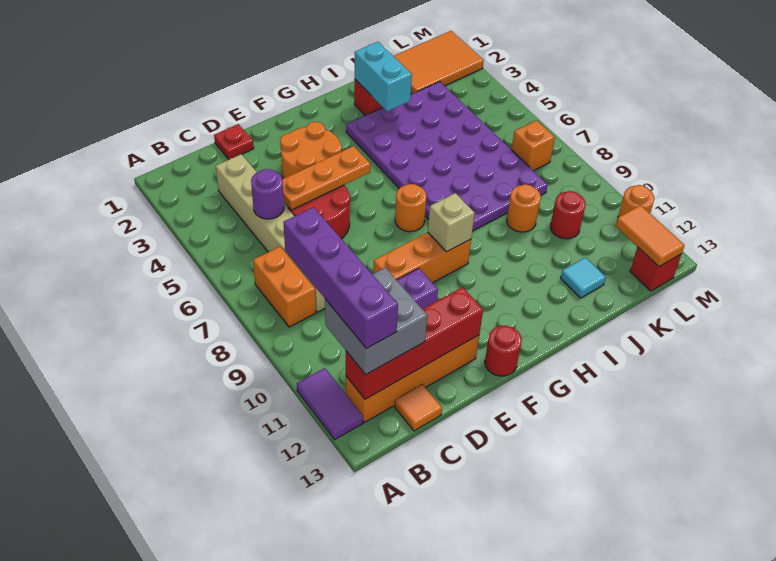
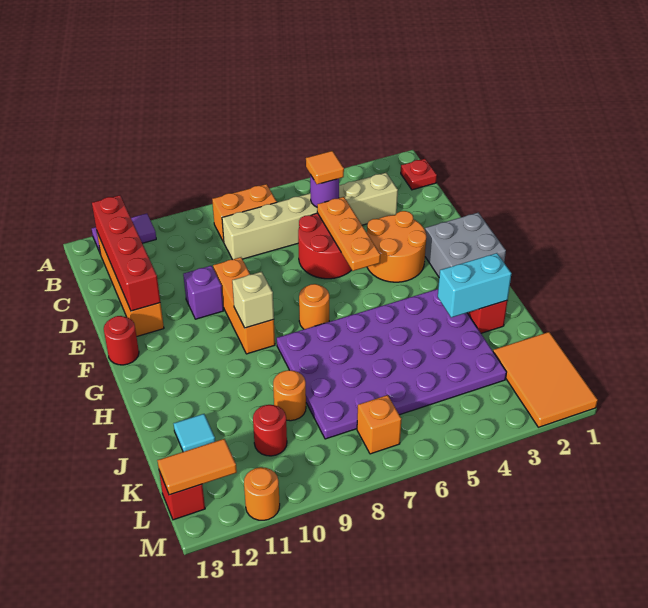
purple 1x4 brick [283,207,398,348] -> none
grey 2x2 brick [325,268,428,375] -> grey 2x2 brick moved to [425,213,506,277]
orange 1x1 tile [395,384,442,431] -> orange 1x1 tile moved to [306,151,344,184]
red 1x1 plate [214,124,254,159] -> red 1x1 plate moved to [401,159,437,190]

